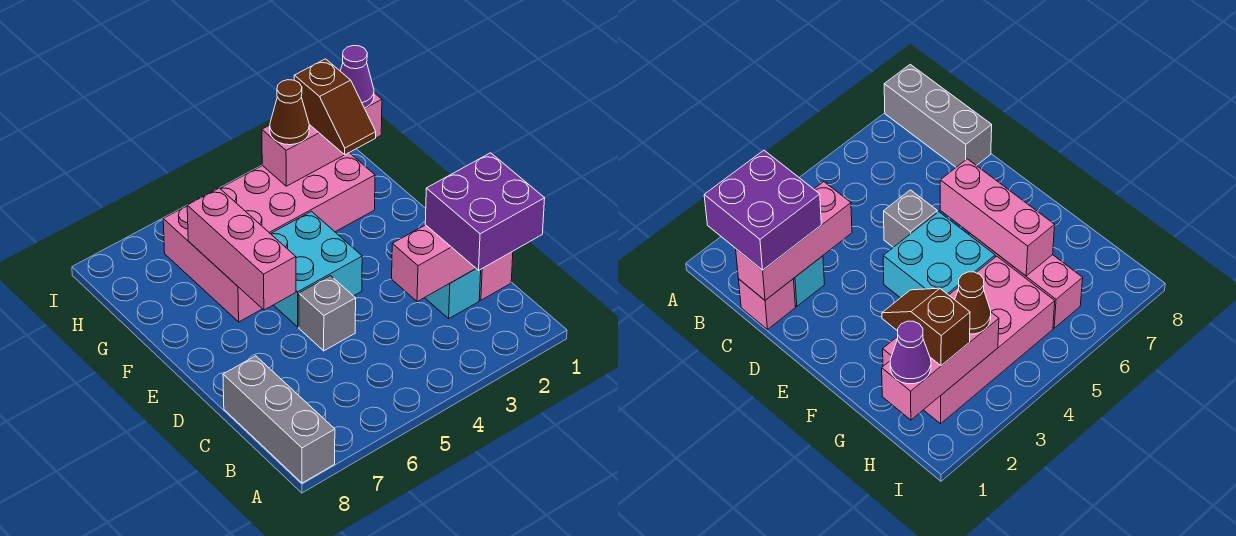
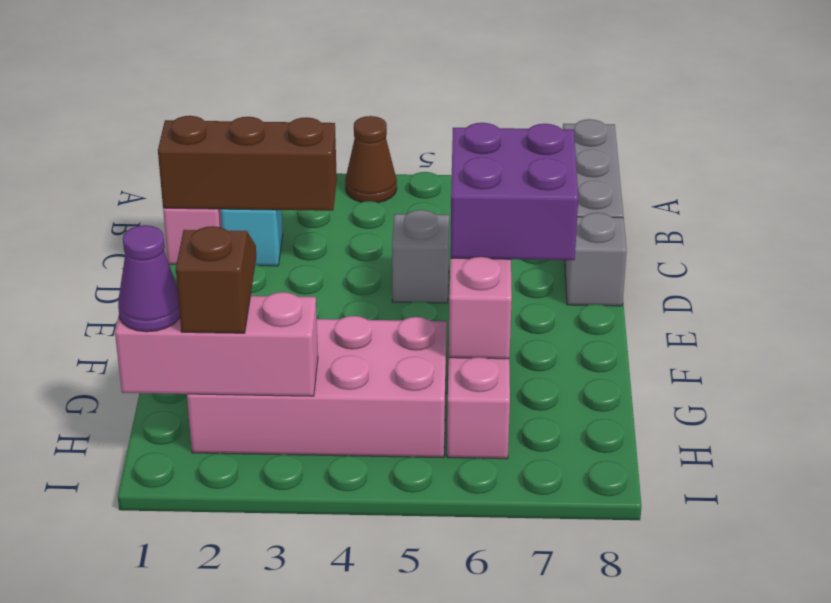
purple 2x2 brick [425,153,545,270] -> purple 2x2 brick moved to [450,123,578,260]
pink 1x3 brick [392,225,476,302] -> brown 1x3 brick [158,116,337,211]
none -> grey 1x1 brick [565,213,627,306]
cyan 2x2 brick [271,211,362,327] -> none
brown 1x1 cone [270,80,309,145] -> brown 1x1 cone moved to [345,116,397,203]

